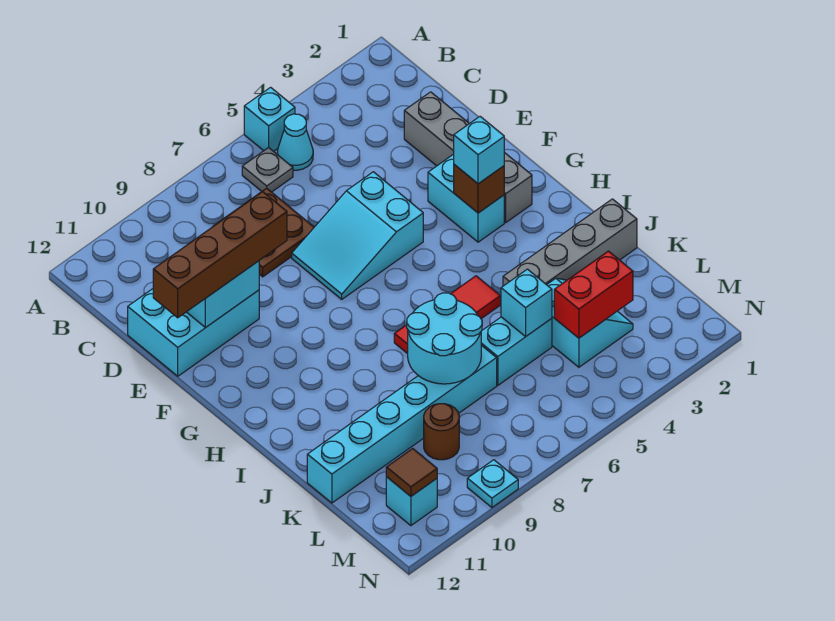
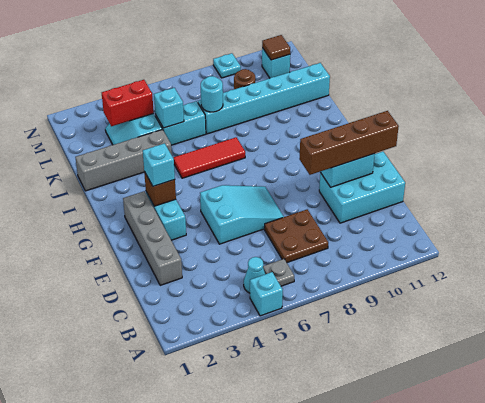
cyan 2x2 round brick [407,293,482,384] -> cyan 1x1 round brick [201,76,223,112]

